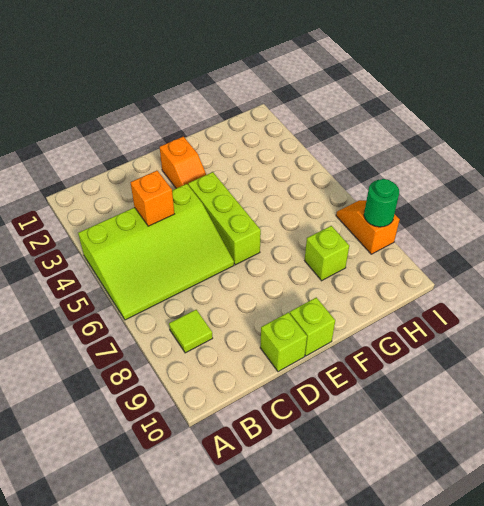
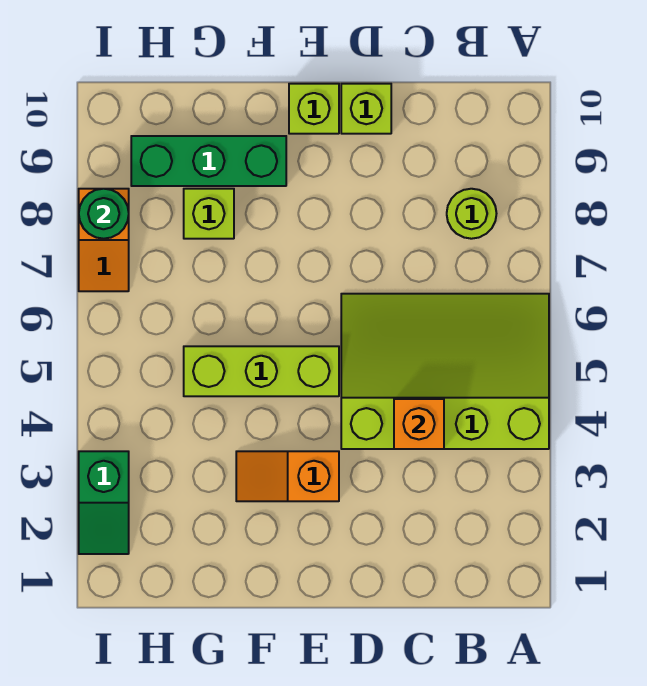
lime 1x1 tile [169,310,213,353] -> lime 1x1 round brick [447,189,497,239]
orange 1x2 slope [160,137,206,188] -> orange 1x2 slope turned to [236,451,339,501]
lime 1x3 brick [188,172,261,265] -> lime 1x3 brick turned to [184,346,339,396]
none -> green 1x3 brick [131,136,286,186]
none -> green 1x2 slope [79,451,129,554]

